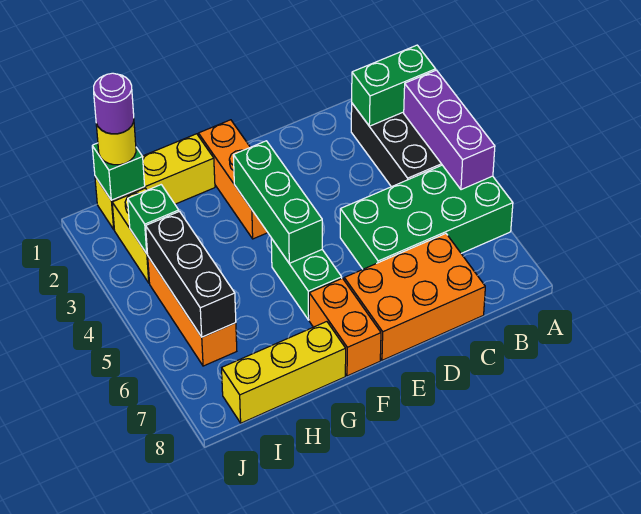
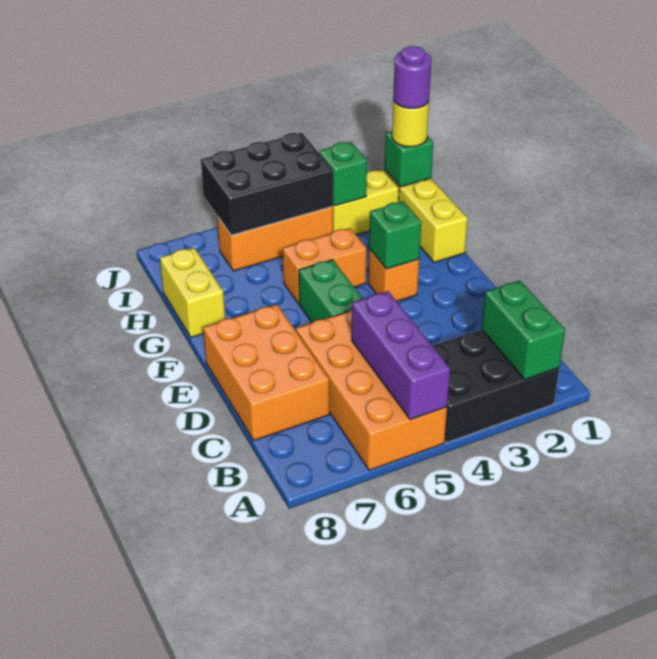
purple 1x3 brick [404,70,495,190] -> purple 1x3 brick turned to [352,291,450,420]
green 2x4 brick [340,165,513,269] -> orange 2x4 brick [296,310,447,470]
orange 1x3 brick [199,120,268,239] -> orange 1x1 brick [368,249,419,301]
green 1x3 brick [233,141,322,263] -> green 1x1 brick [369,201,421,269]
green 1x2 brick [271,238,342,320] -> green 1x2 brick turned to [299,260,363,322]
orange 1x2 brick [309,278,381,376] -> orange 1x2 brick moved to [283,228,367,304]
yellow 1x3 brick [222,322,346,423] -> yellow 1x2 brick [160,248,225,337]
black 1x3 brick [146,212,236,337] -> black 2x3 brick [201,133,333,235]

